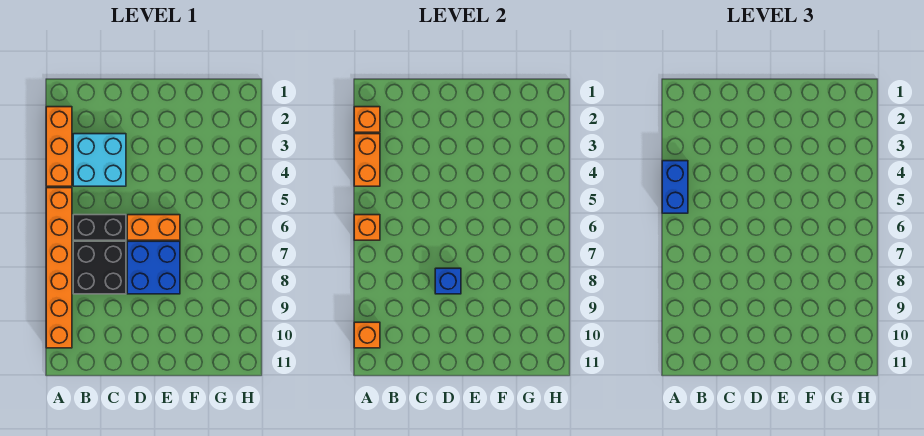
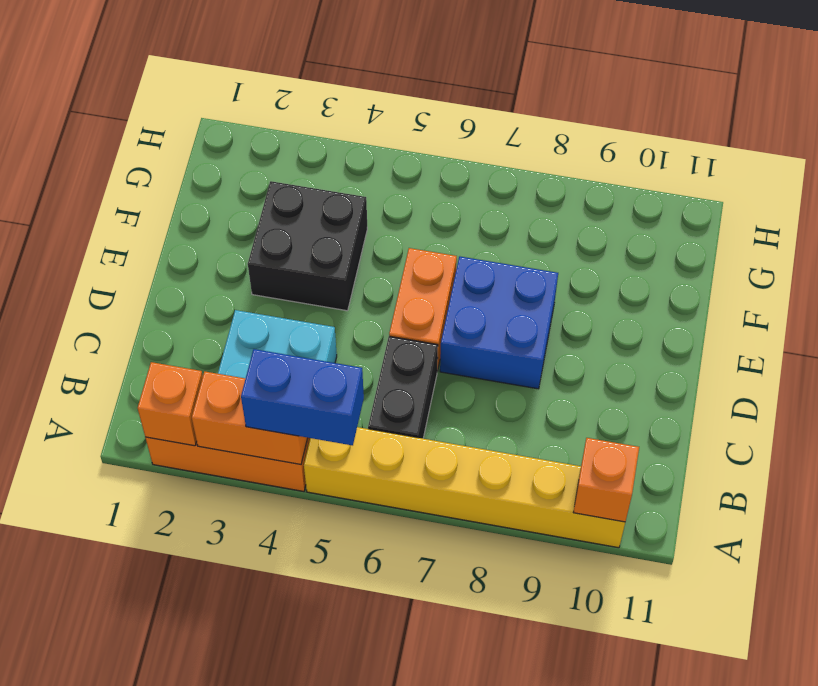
orange 1x6 brick [46,188,72,348] -> yellow 1x6 brick [304,427,625,548]
orange 1x1 brick [354,215,380,240] -> none
black 2x2 brick [73,241,126,294] -> black 2x2 brick moved to [248,181,367,311]
blue 1x1 brick [435,268,461,294] -> none

